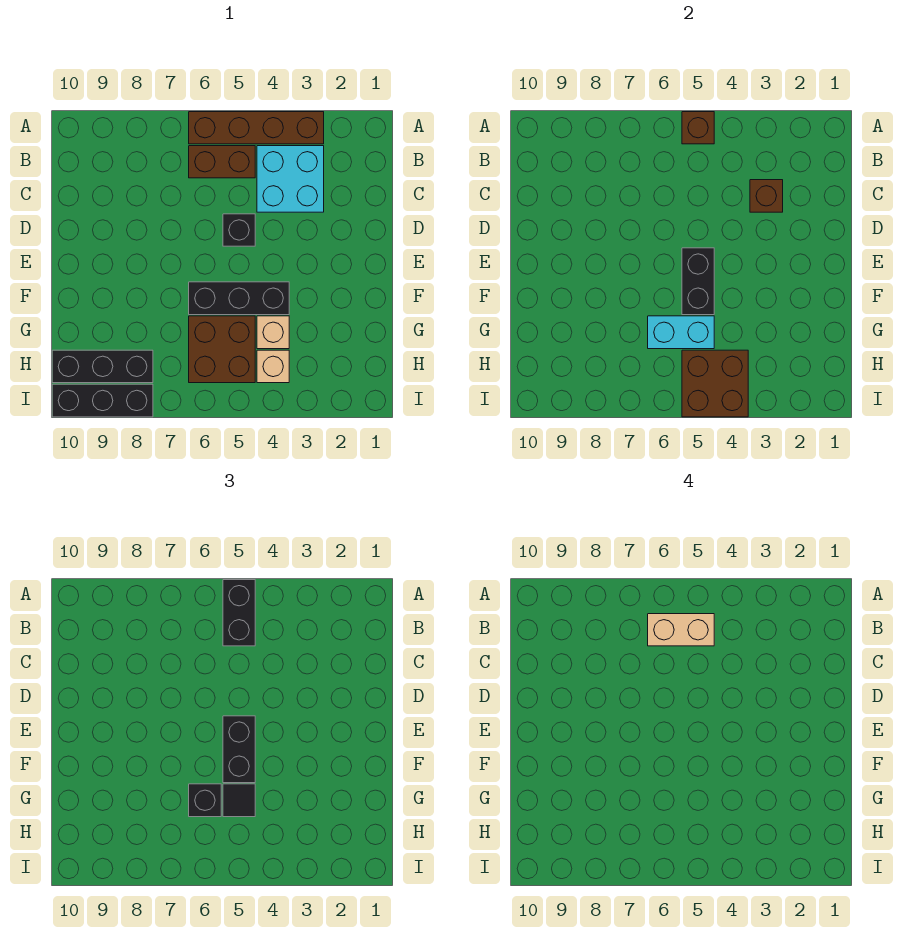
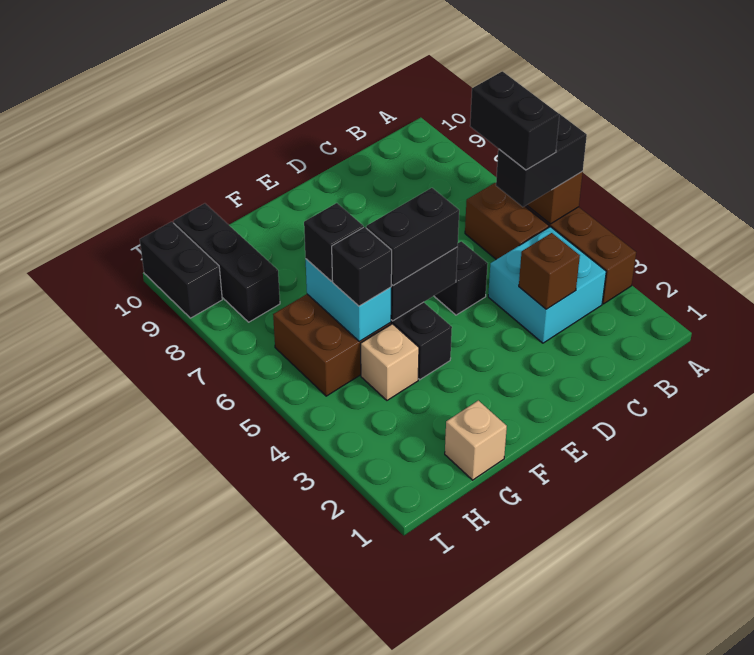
tan 1x2 brick [648,614,714,646] -> black 1x2 brick [470,71,559,170]
black 1x1 tile [223,784,255,817] -> black 1x1 brick [332,227,392,306]
tan 1x1 brick [257,350,289,383] -> tan 1x1 brick moved to [445,400,507,480]
brown 2x2 brick [682,350,748,417] -> none
black 1x3 brick [52,384,153,417] -> black 1x2 brick [140,222,222,318]

